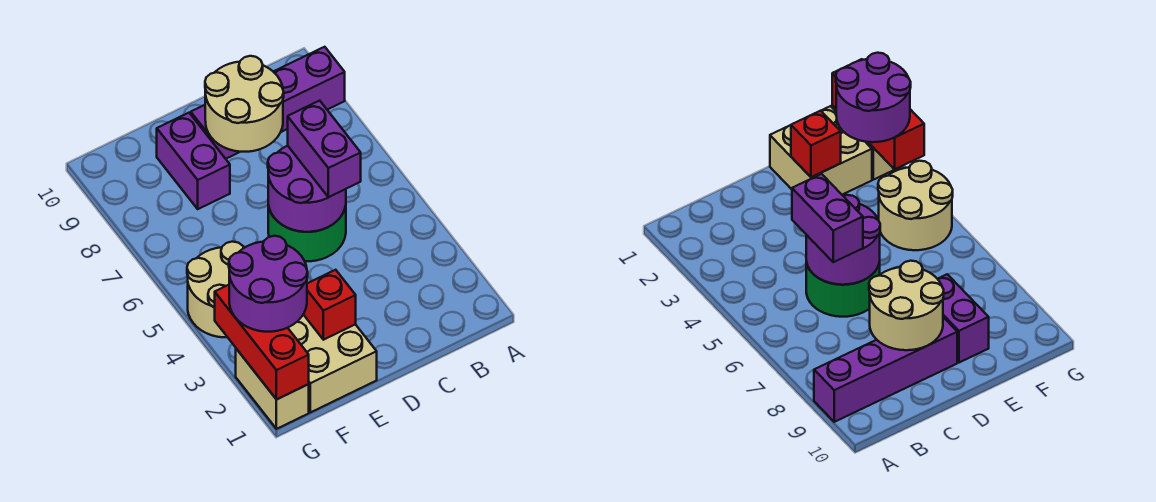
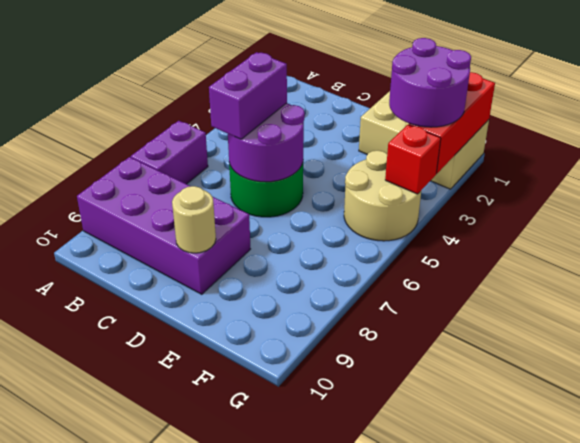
purple 1x4 brick [191,47,345,159] -> purple 2x4 brick [77,157,250,294]
tan 2x2 round brick [205,56,284,152] -> tan 1x1 round brick [172,186,216,253]
red 1x1 brick [303,270,356,340] -> red 1x1 brick moved to [385,125,441,194]
purple 1x2 brick [157,113,230,209] -> purple 1x2 brick moved to [131,121,208,184]

